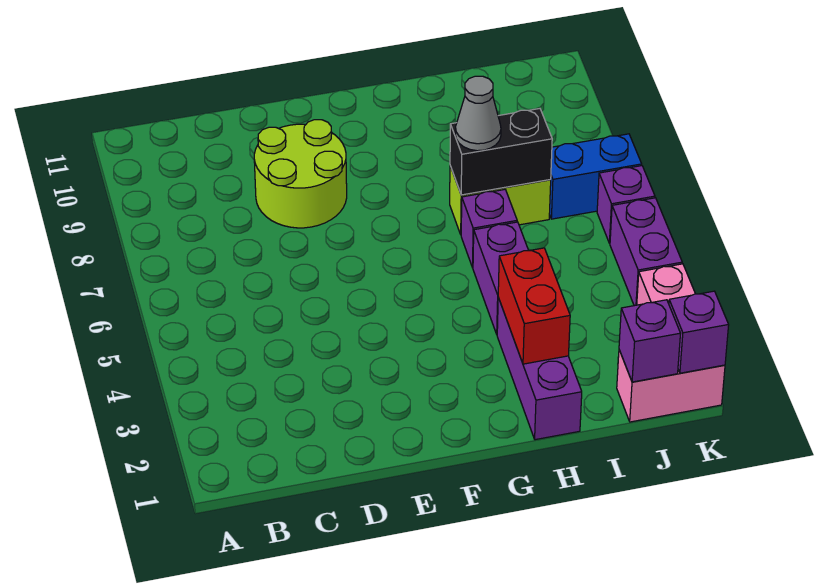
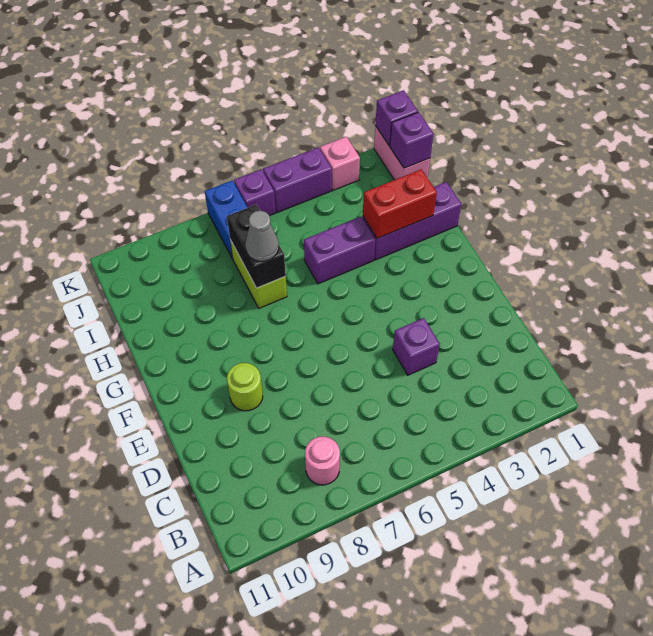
none -> pink 1x1 round brick [305,437,340,485]
lime 2x2 round brick [254,120,347,228] -> lime 1x1 round brick [227,363,263,411]
purple 1x1 brick [461,190,517,268] -> purple 1x1 brick moved to [393,318,440,375]

